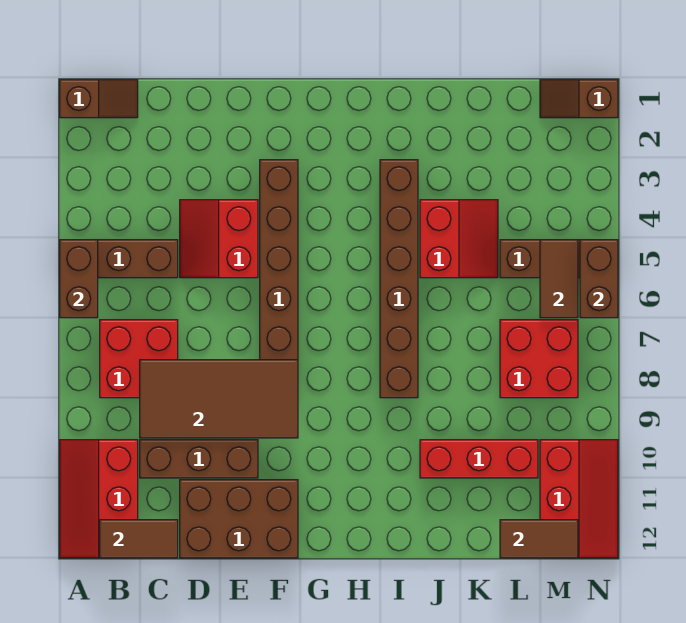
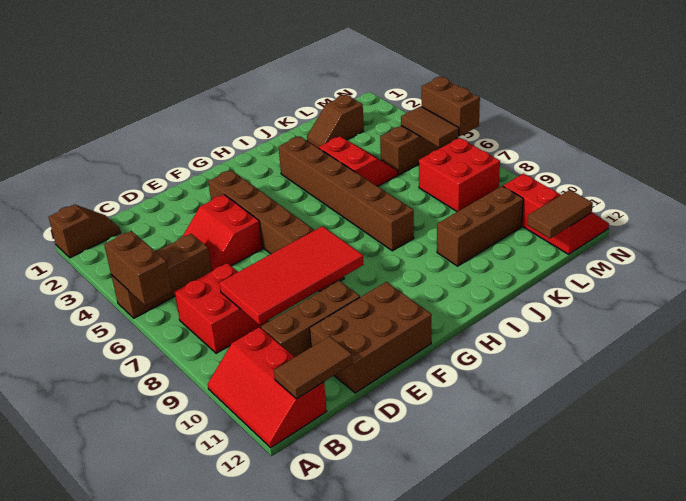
brown 2x4 tile [140,360,298,438] -> red 2x4 tile [219,226,364,325]
red 1x3 brick [420,440,538,478] -> brown 1x3 brick [437,186,523,266]
brown 1x2 slope [540,80,618,118] -> brown 1x2 slope moved to [307,95,364,148]

